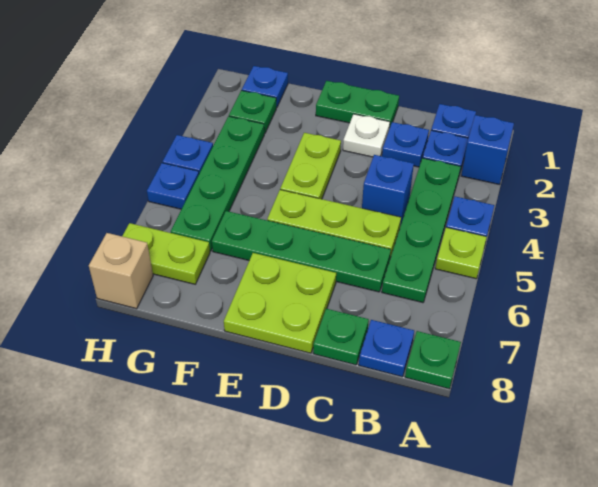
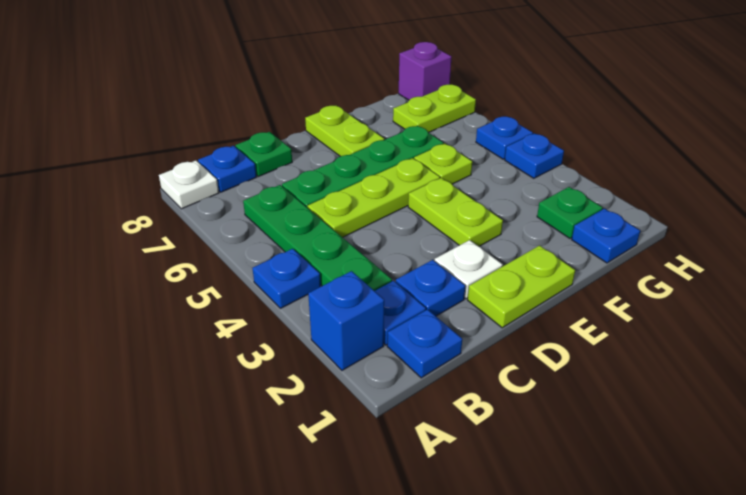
lime 1x1 plate [435,228,487,279] -> lime 1x1 plate moved to [414,144,472,184]
green 1x1 plate [405,331,461,389] -> white 1x1 plate [159,161,219,209]
blue 1x1 brick [362,155,414,226] -> none
green 1x2 plate [316,81,399,129] -> lime 1x2 plate [468,246,575,328]
lime 2x2 plate [224,253,336,353] -> lime 1x2 plate [305,106,384,156]
green 1x4 plate [171,116,264,251] -> none
tan 1x1 brick [89,233,153,309] -> purple 1x1 brick [399,42,452,100]

